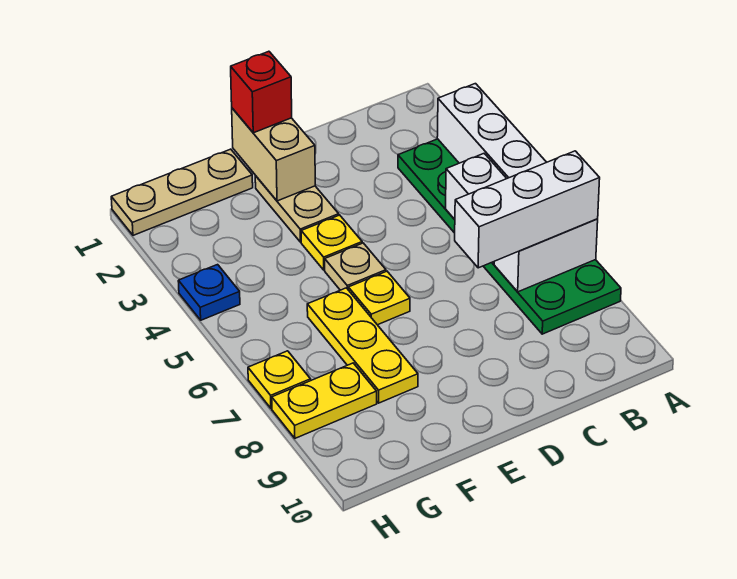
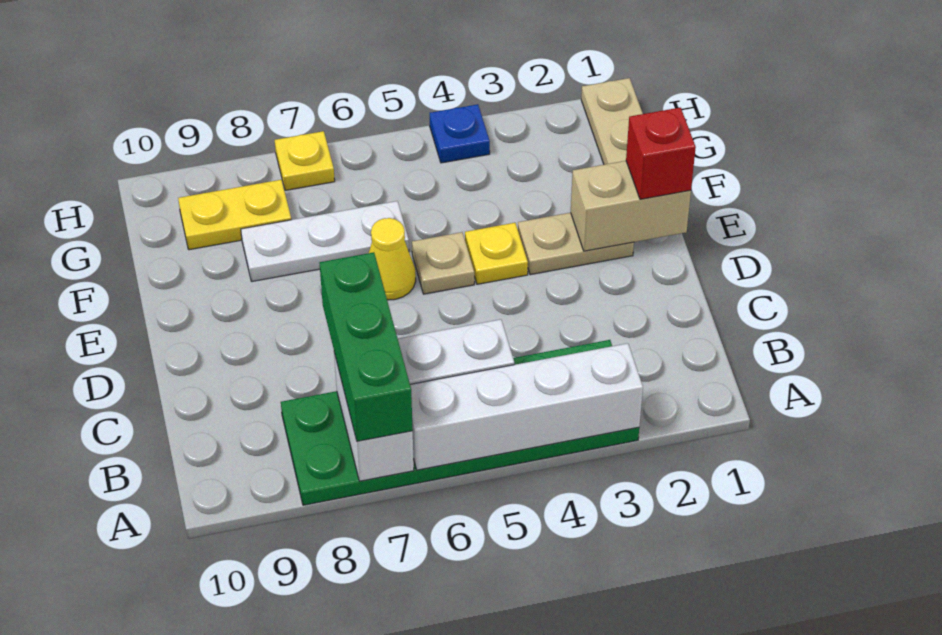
white 1x3 brick [455,151,600,268] -> green 1x3 brick [320,252,413,441]
yellow 1x1 plate [348,271,410,325] -> yellow 1x1 cone [369,218,416,300]
yellow 1x3 plate [307,288,418,403] -> white 1x3 plate [241,201,409,281]
yellow 1x2 plate [272,363,377,438] -> yellow 1x2 plate turned to [178,180,291,250]

